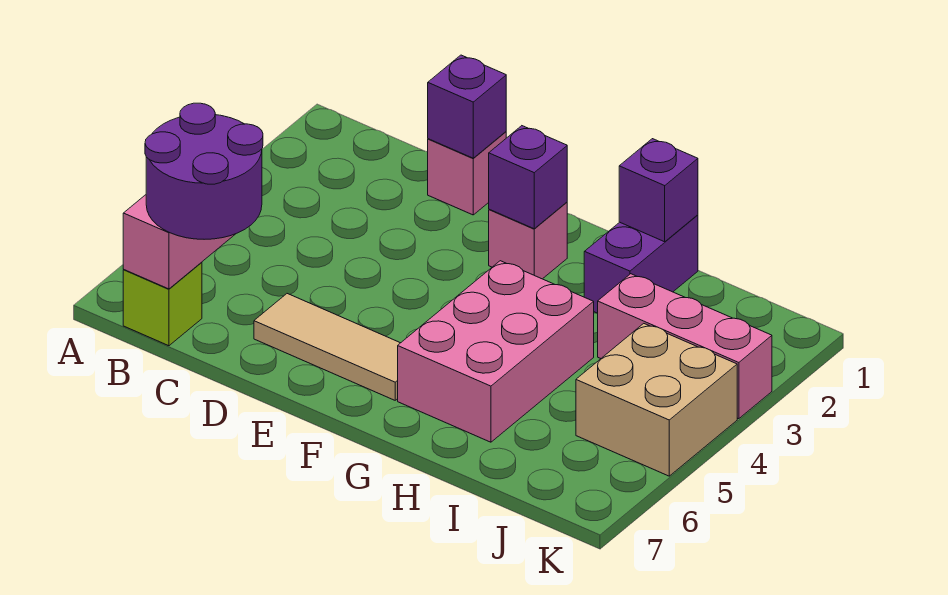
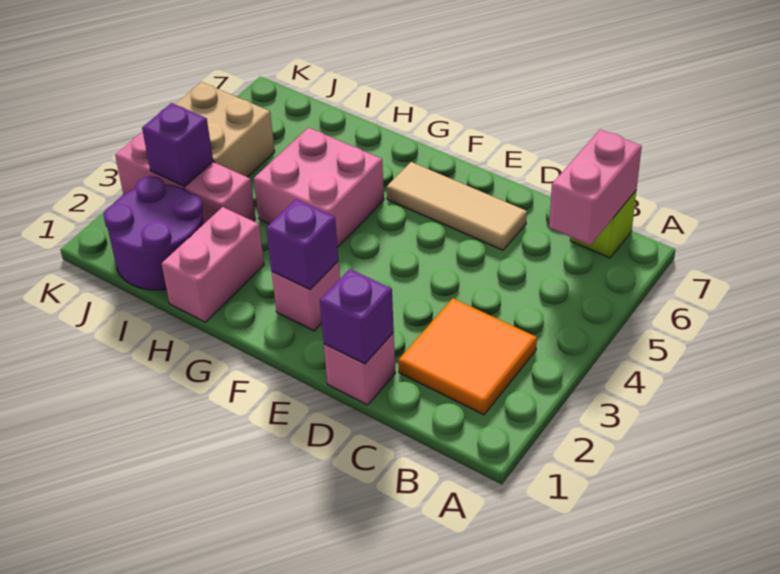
none -> orange 2x2 tile [398,298,537,415]
purple 2x2 round brick [145,103,263,239] -> purple 2x2 round brick moved to [103,176,204,290]
pink 2x3 brick [398,261,594,442] -> pink 2x2 brick [254,128,384,247]
purple 1x2 brick [584,215,698,313] -> pink 1x2 brick [162,207,264,322]
purple 1x1 brick [619,139,698,242] -> purple 1x1 brick moved to [142,103,213,187]

